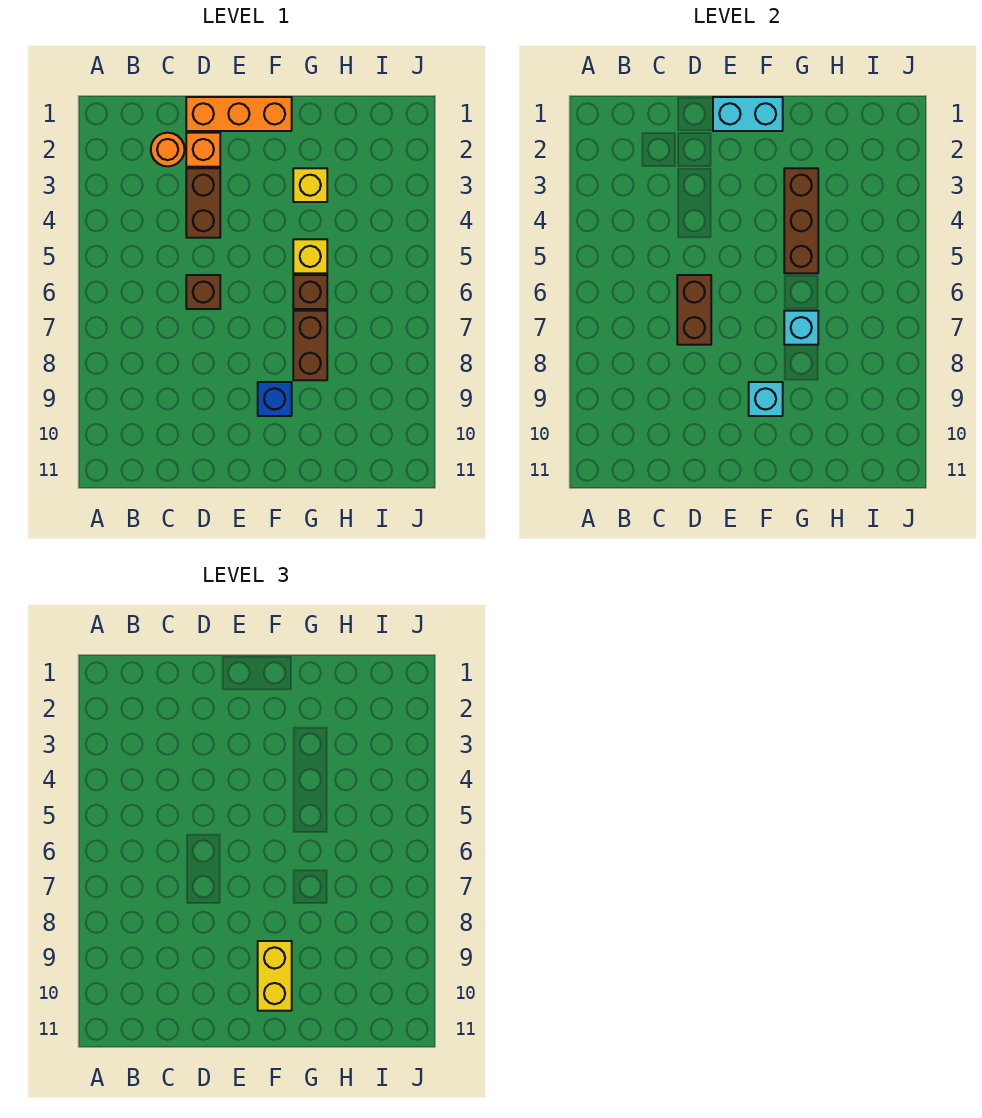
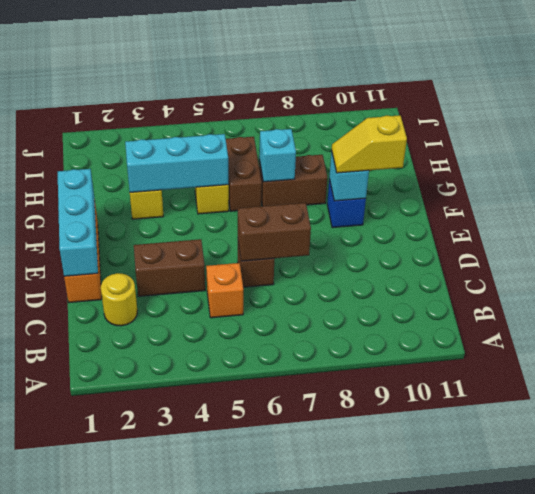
orange 1x1 round brick [151,133,185,166] -> yellow 1x1 round brick [101,273,137,326]
orange 1x1 brick [186,133,220,167] -> orange 1x1 brick moved to [206,263,243,318]
cyan 1x2 brick [713,97,783,131] -> cyan 1x3 brick [58,169,98,276]
yellow 1x2 brick [258,941,292,1011] -> yellow 1x2 slope [332,115,407,173]
brown 1x3 brick [784,168,818,273] -> cyan 1x3 brick [125,134,228,192]
brown 1x1 brick [293,275,327,309] -> brown 1x2 brick [226,137,262,211]

